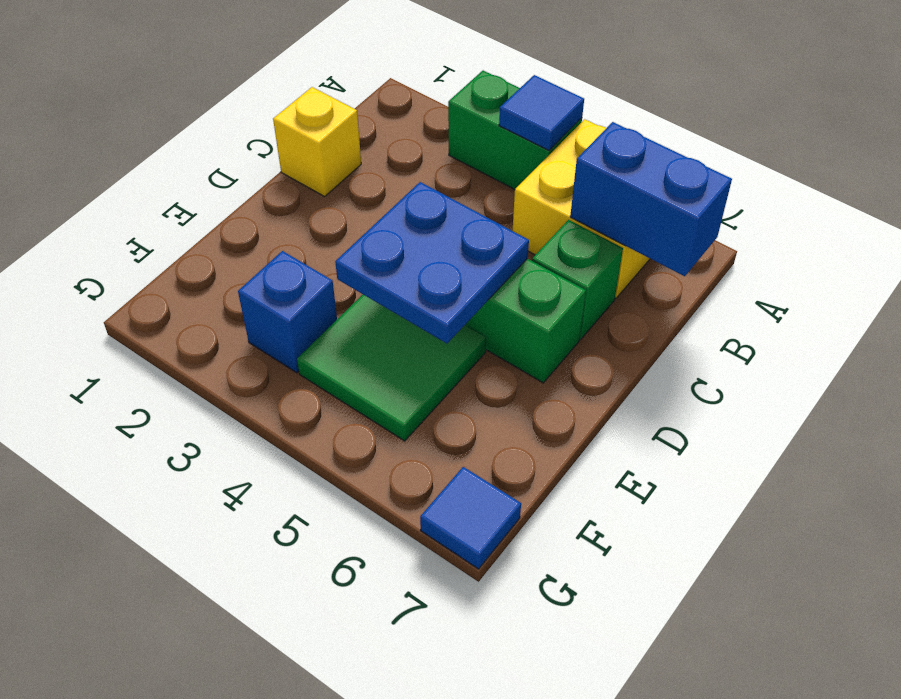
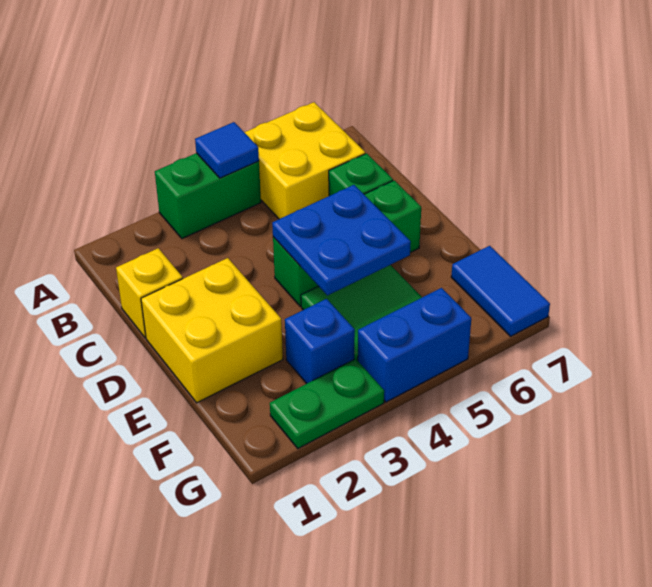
blue 1x2 brick [570,122,732,276] -> blue 1x2 brick moved to [358,288,471,402]
none -> yellow 2x2 brick [141,258,283,403]
none -> green 1x2 plate [270,359,384,448]
blue 1x1 tile [420,467,521,569] -> blue 1x2 tile [451,246,550,336]

